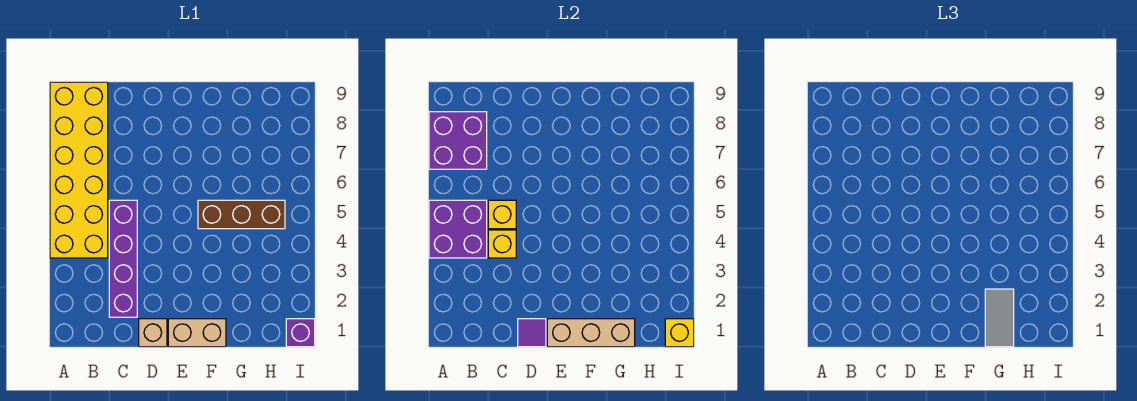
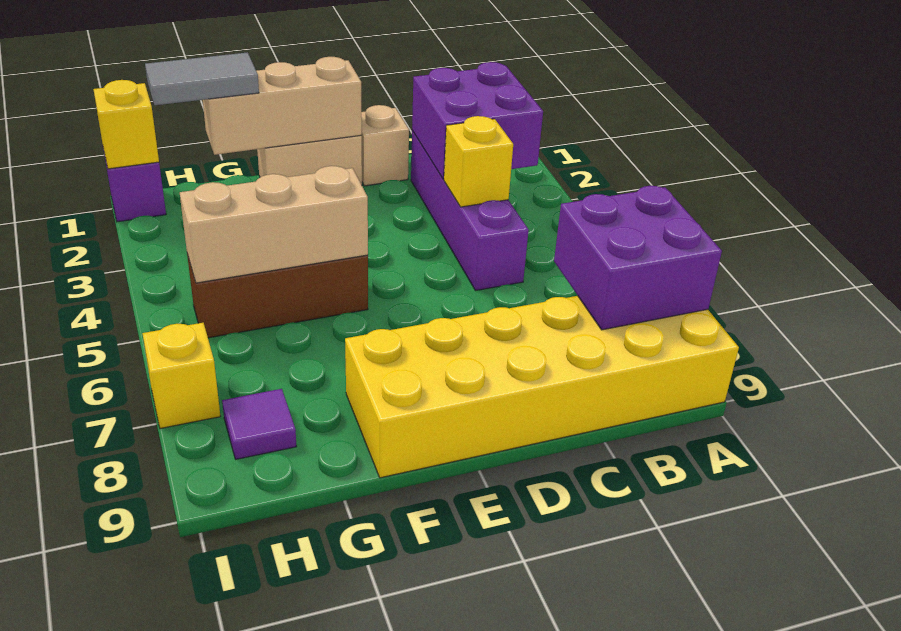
yellow 2x6 brick [50,82,108,258] -> yellow 2x6 brick turned to [345,296,739,478]
purple 2x2 brick [429,200,487,258] -> purple 2x2 brick moved to [412,62,543,179]
yellow 1x1 brick [488,200,516,229] -> yellow 1x1 brick moved to [142,323,220,429]
purple 1x1 tile [518,319,546,347] -> purple 1x1 tile moved to [222,389,297,459]
none -> tan 1x3 brick [180,166,368,283]
grey 1x2 tile [985,289,1014,347] -> grey 1x2 tile turned to [145,52,259,105]

